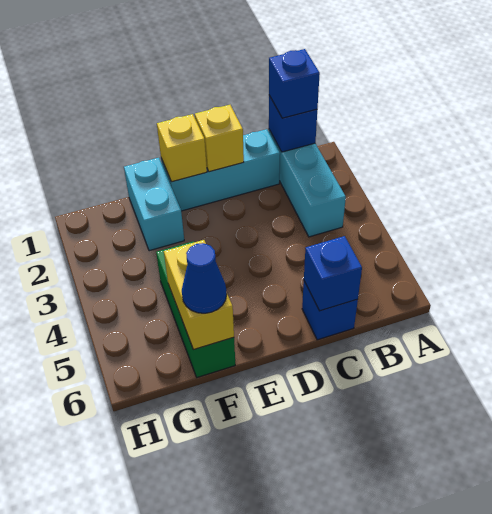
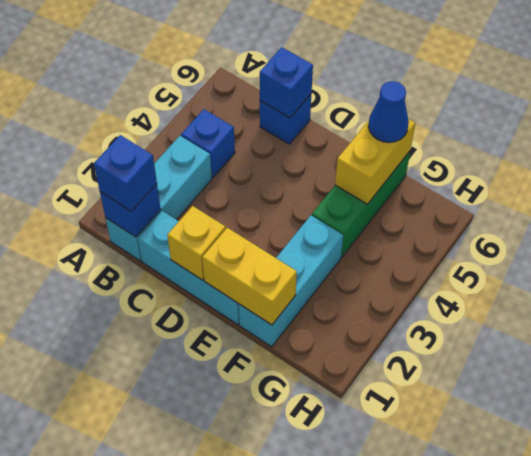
none -> blue 1x1 brick [181,109,235,178]
yellow 1x1 brick [157,114,207,182] -> yellow 1x2 brick [202,228,297,325]
cyan 1x2 brick [124,158,184,251] -> cyan 1x3 brick [239,215,343,347]

